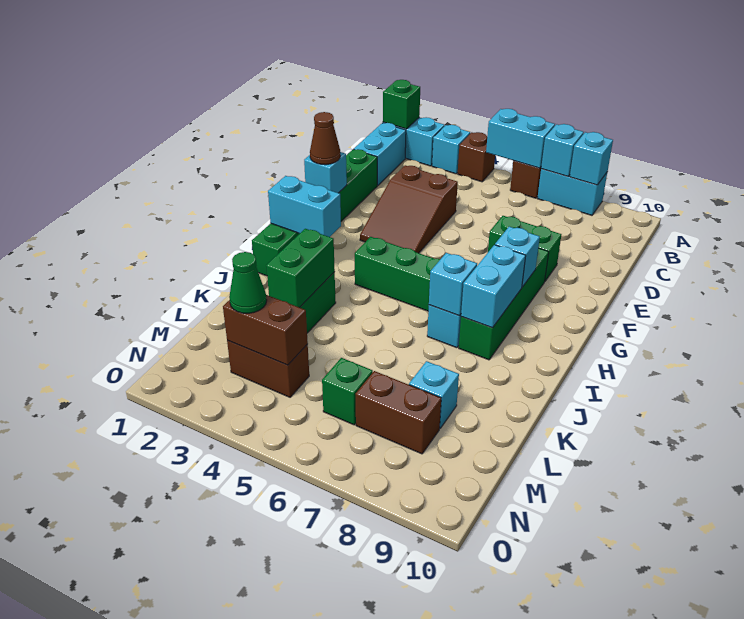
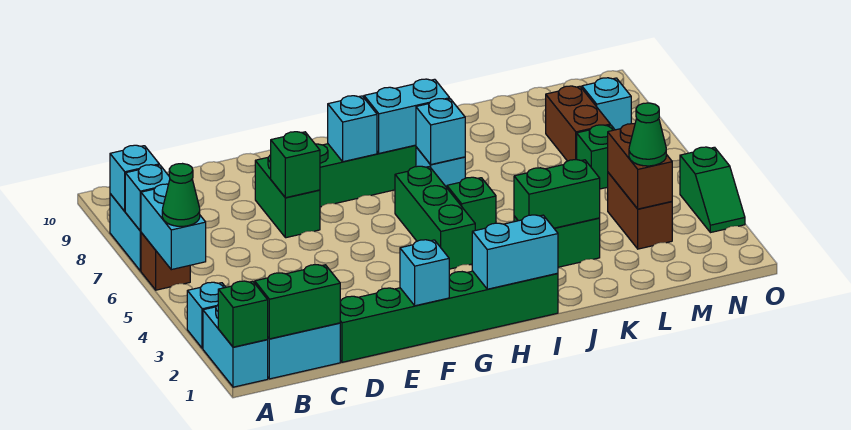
brown 1x1 brick [458,132,495,182] -> none
none -> green 1x1 cone [162,164,200,226]
none -> green 1x2 brick [255,265,340,339]
brown 2x3 slope [360,165,458,253] -> none
none -> green 1x1 brick [271,132,320,198]
brown 1x1 cone [310,112,340,165] -> none
cyan 1x2 brick [268,176,341,237] -> cyan 1x2 brick turned to [472,215,558,289]
none -> green 1x1 brick [447,177,496,230]
cyan 1x1 brick [409,361,459,428] -> cyan 1x1 brick moved to [582,78,631,130]
none -> green 1x2 slope [680,147,745,233]

